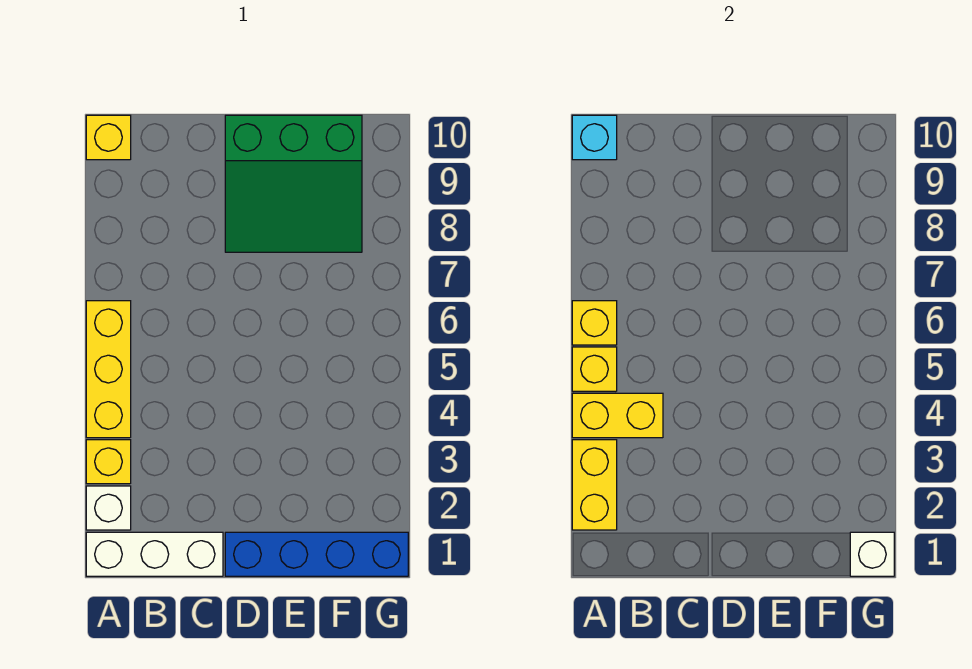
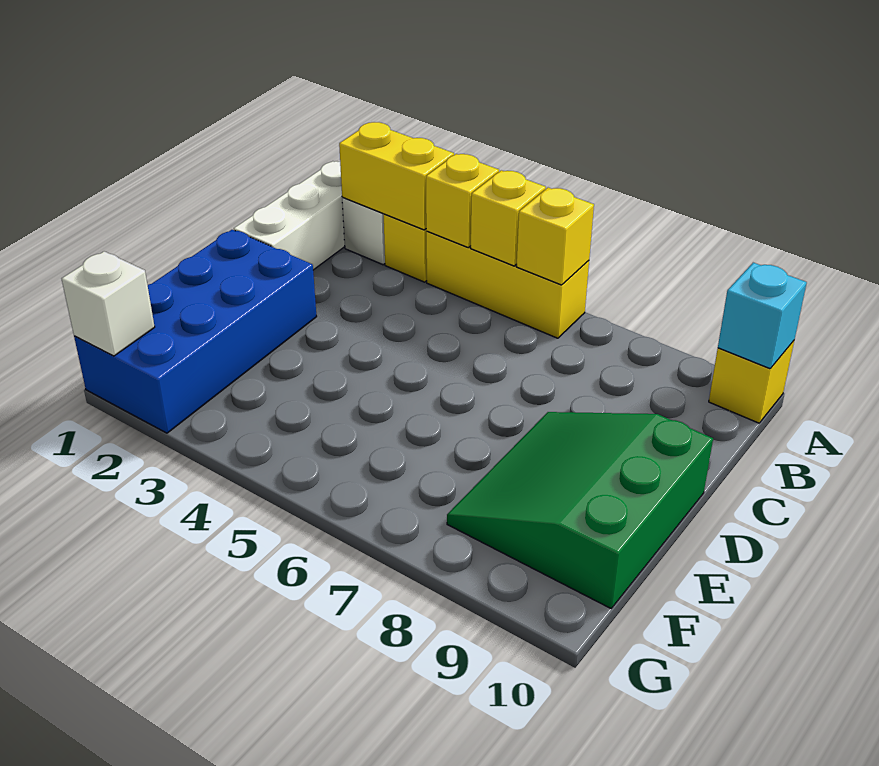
yellow 1x2 brick [572,393,663,438] -> yellow 1x1 brick [426,154,499,247]
blue 1x4 brick [225,532,408,576] -> blue 2x4 brick [74,230,317,433]

